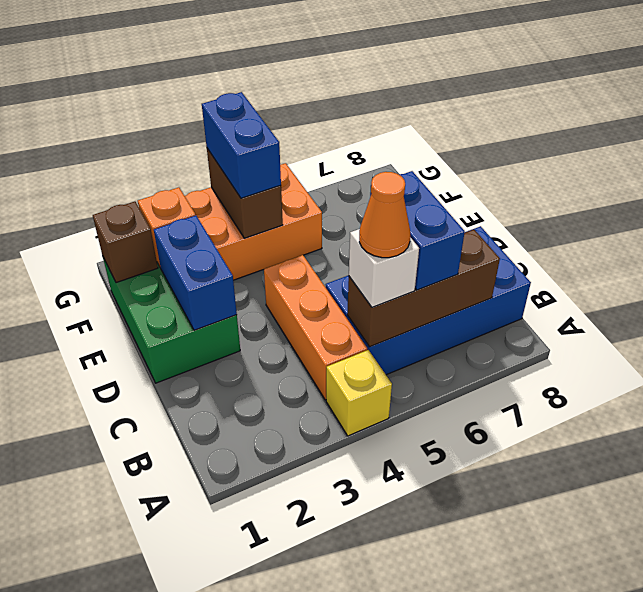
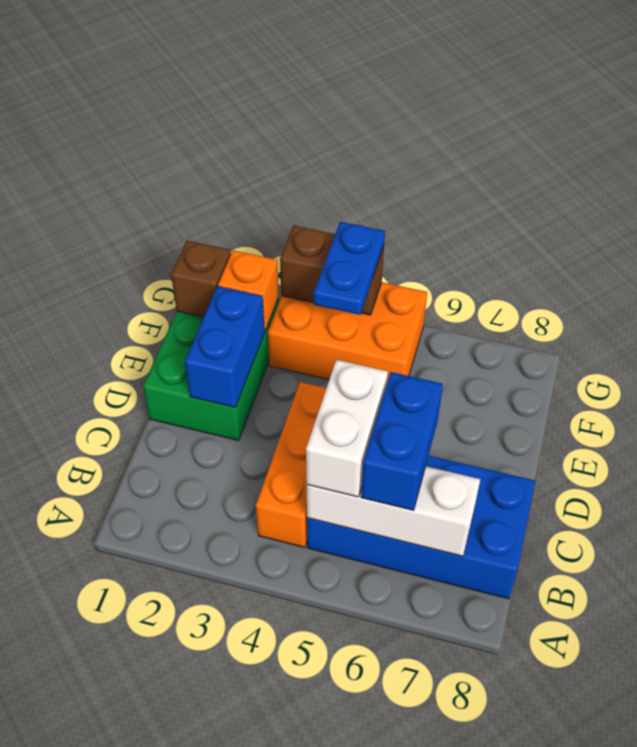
yellow 1x1 brick [326,350,392,436] -> none
brown 1x3 brick [347,229,500,347] -> white 1x3 brick [307,466,480,556]
white 1x1 brick [349,229,419,307] -> white 1x2 brick [306,360,388,497]
orange 1x1 cone [359,172,410,258] -> none
brown 1x2 brick [207,148,283,238] -> brown 1x2 brick turned to [280,226,384,315]
blue 1x2 brick [202,92,281,198] -> blue 1x2 plate [314,222,385,315]

